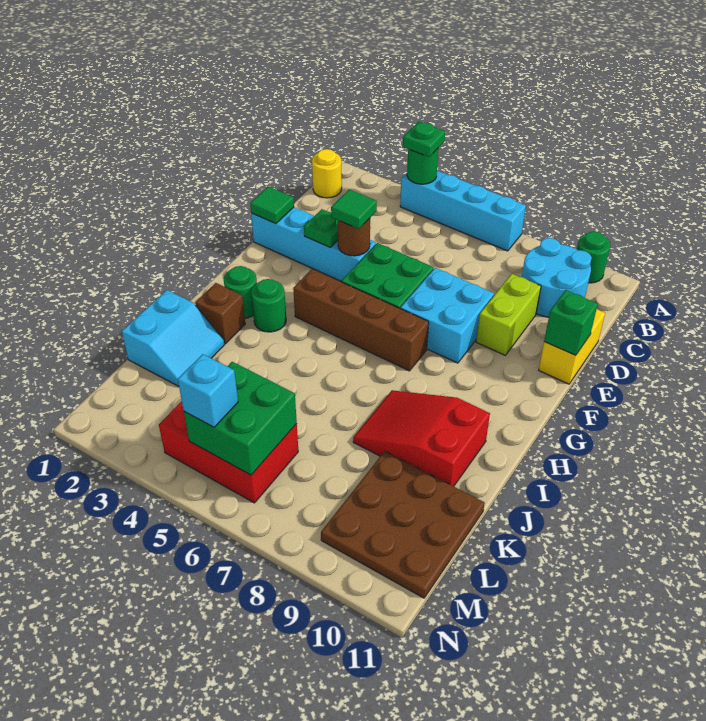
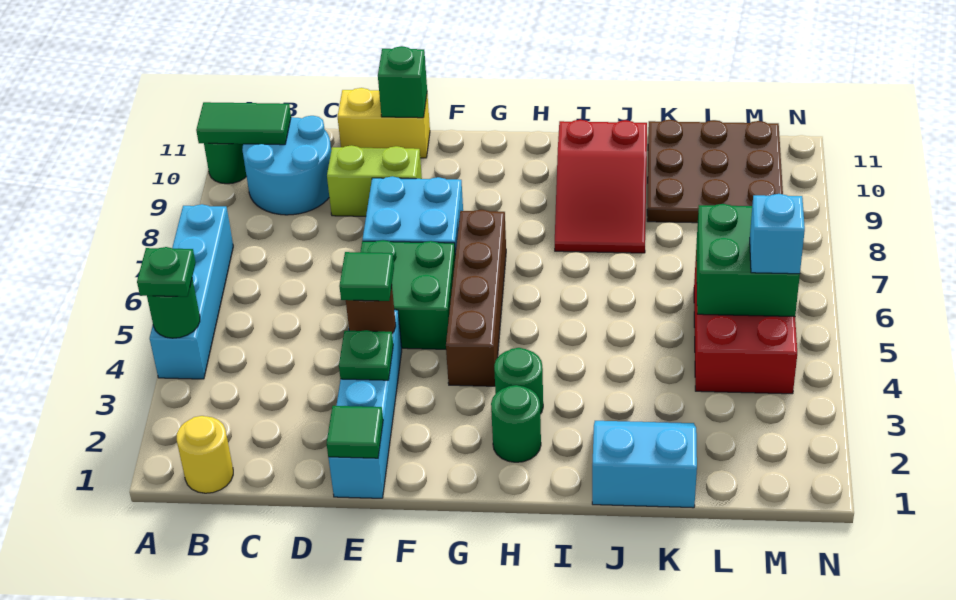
none -> green 1x2 tile [196,102,291,145]
brown 1x1 brick [195,283,245,344] -> none

